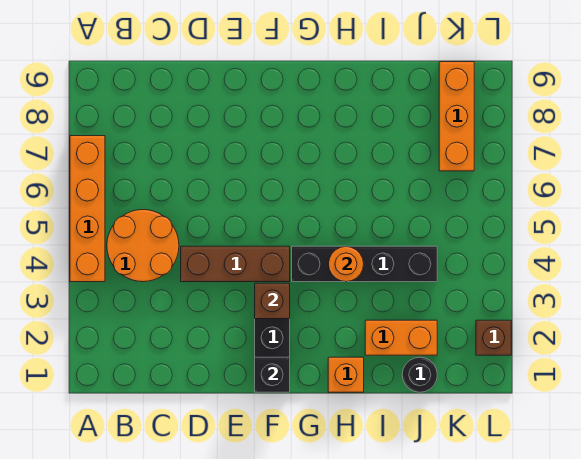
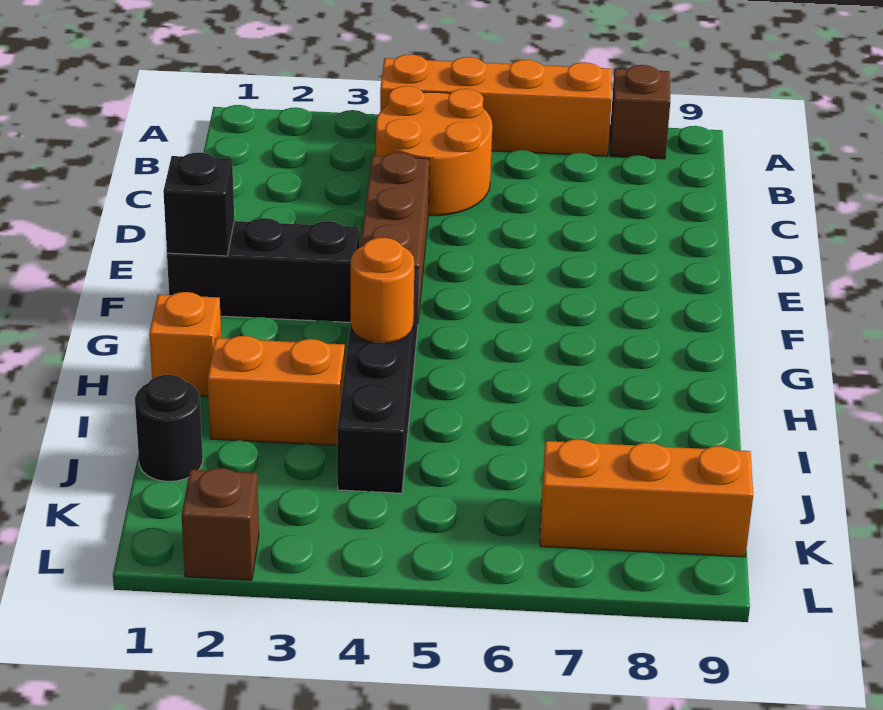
brown 1x1 brick [255,283,290,319] -> brown 1x1 brick moved to [610,65,670,159]
orange 1x2 brick [365,320,437,355] -> orange 1x2 brick turned to [208,336,345,445]

